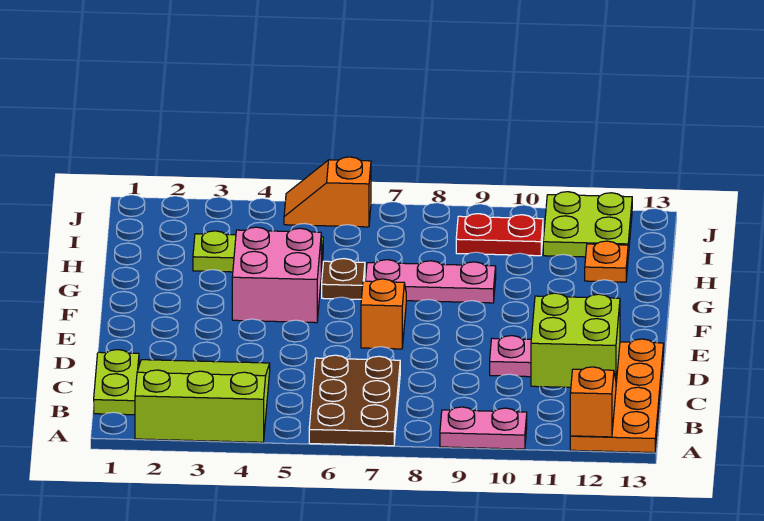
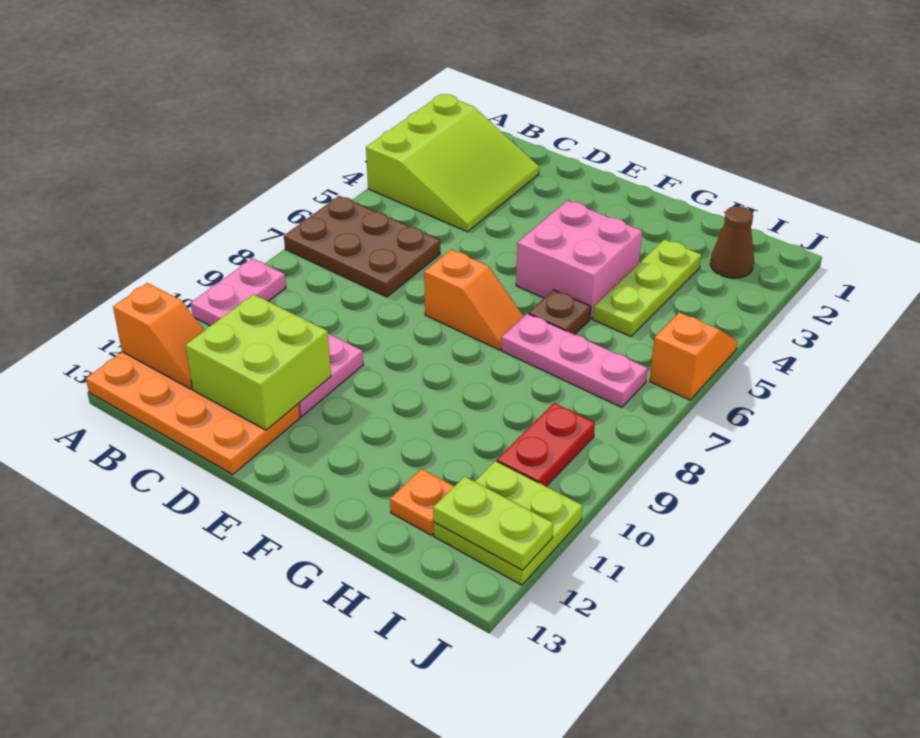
lime 1x2 plate [94,350,139,415] -> lime 1x2 plate moved to [433,477,553,570]
pink 1x3 plate [365,260,496,303] -> pink 1x3 plate turned to [501,313,648,407]
none -> brown 1x1 cone [710,206,754,278]

